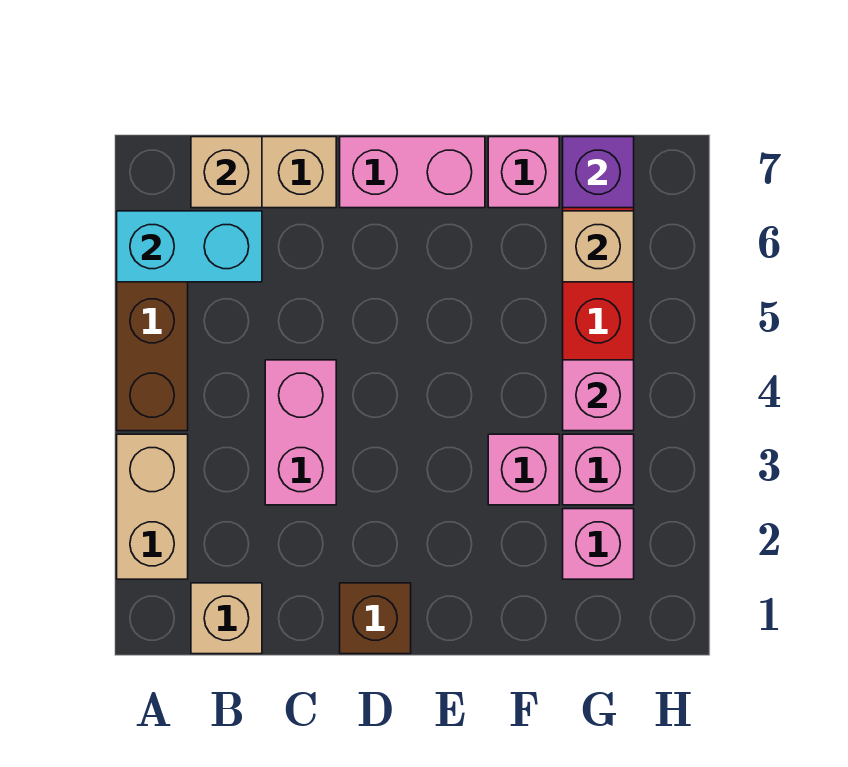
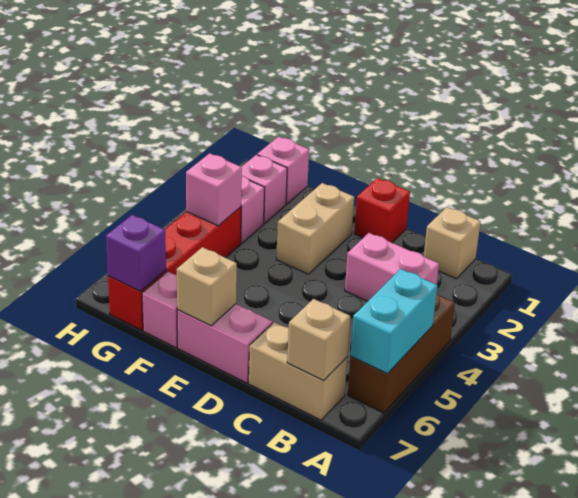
tan 1x2 brick [117,434,188,579] -> tan 1x2 brick moved to [276,183,354,274]
cyan 1x2 brick [117,211,262,282] -> cyan 1x2 brick turned to [351,269,437,373]
pink 1x2 brick [265,360,336,505] -> pink 1x2 brick turned to [345,233,439,301]
brown 1x1 brick [340,583,411,654] -> red 1x1 brick [354,178,410,243]
pink 1x1 brick [488,434,559,505] -> pink 1x1 brick moved to [257,136,309,204]
tan 1x1 brick [563,211,634,282] -> tan 1x1 brick moved to [177,247,237,326]

